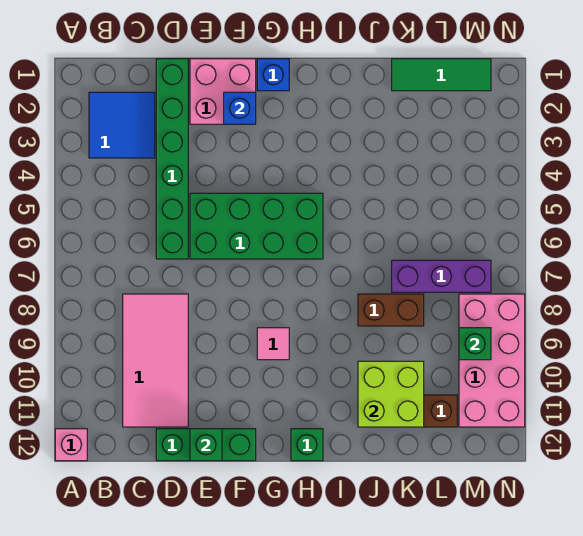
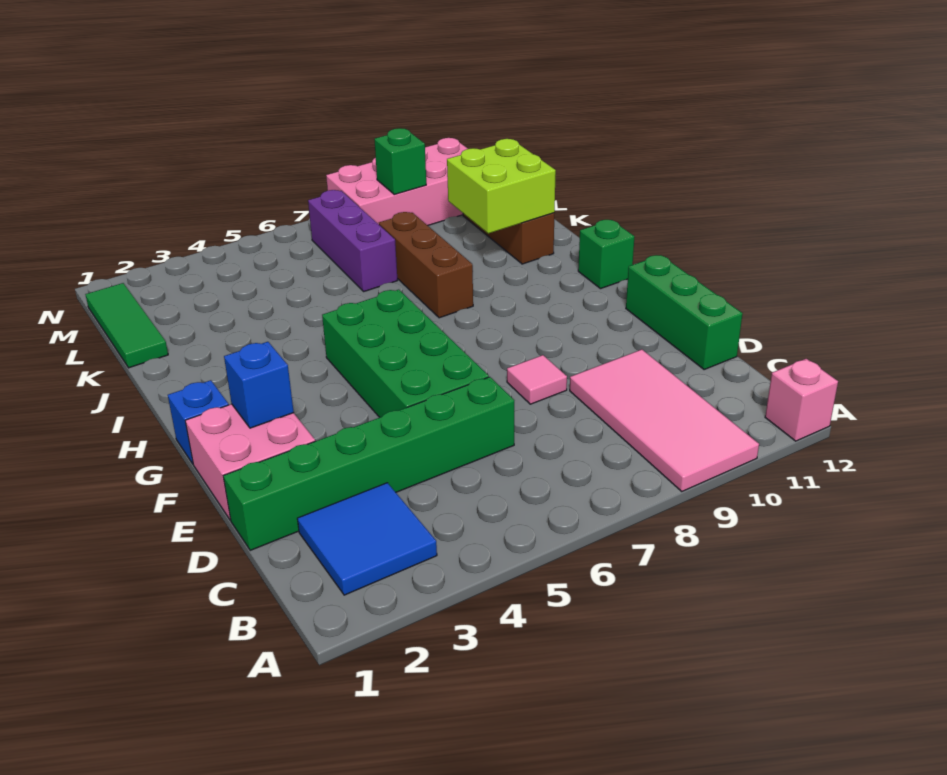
pink 2x4 tile [123,294,188,427] -> pink 2x4 tile turned to [570,349,759,491]
green 1x1 brick [190,429,222,461] -> none
pink 1x1 tile [257,328,289,360] -> pink 1x1 tile moved to [507,355,567,404]
brown 1x2 brick [358,294,424,326] -> brown 1x3 brick [379,212,473,318]

